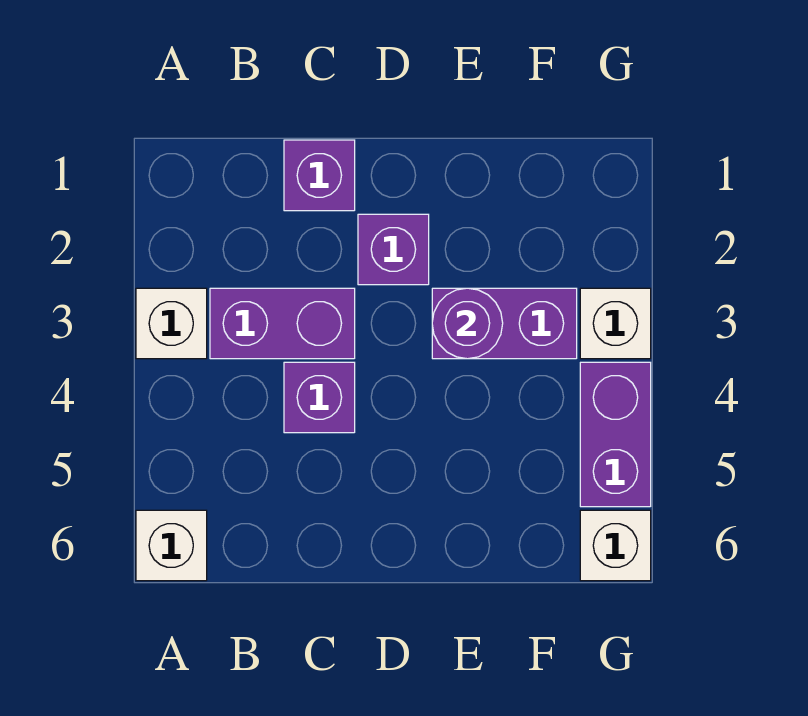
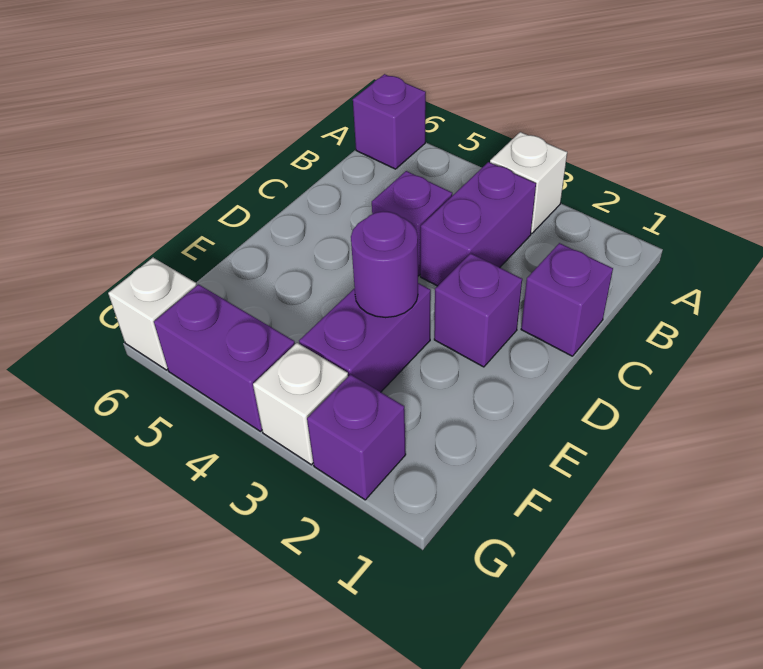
white 1x1 brick [136,510,207,581] -> purple 1x1 brick [353,74,426,169]
none -> purple 1x1 brick [307,374,406,500]

